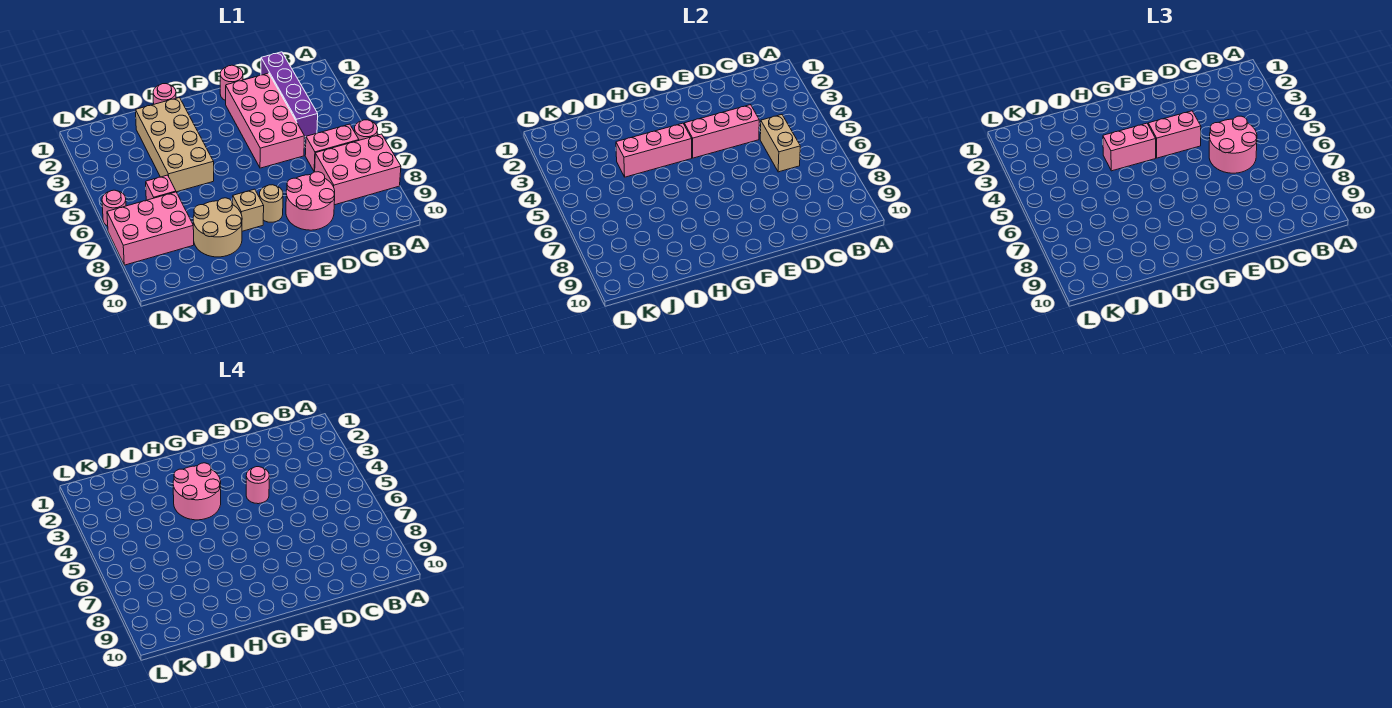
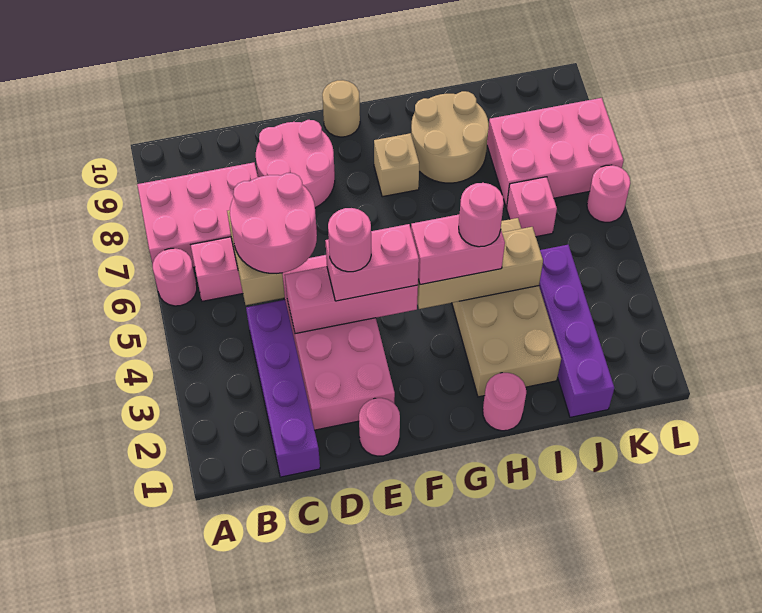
tan 1x1 round brick [259,185,283,222] -> tan 1x1 round brick moved to [322,80,360,137]
pink 2x2 round brick [173,463,221,520] -> pink 1x1 round brick [459,183,504,247]
pink 1x3 brick [616,123,692,177] -> tan 1x3 brick [417,227,543,309]
none -> purple 1x4 brick [539,245,614,417]

